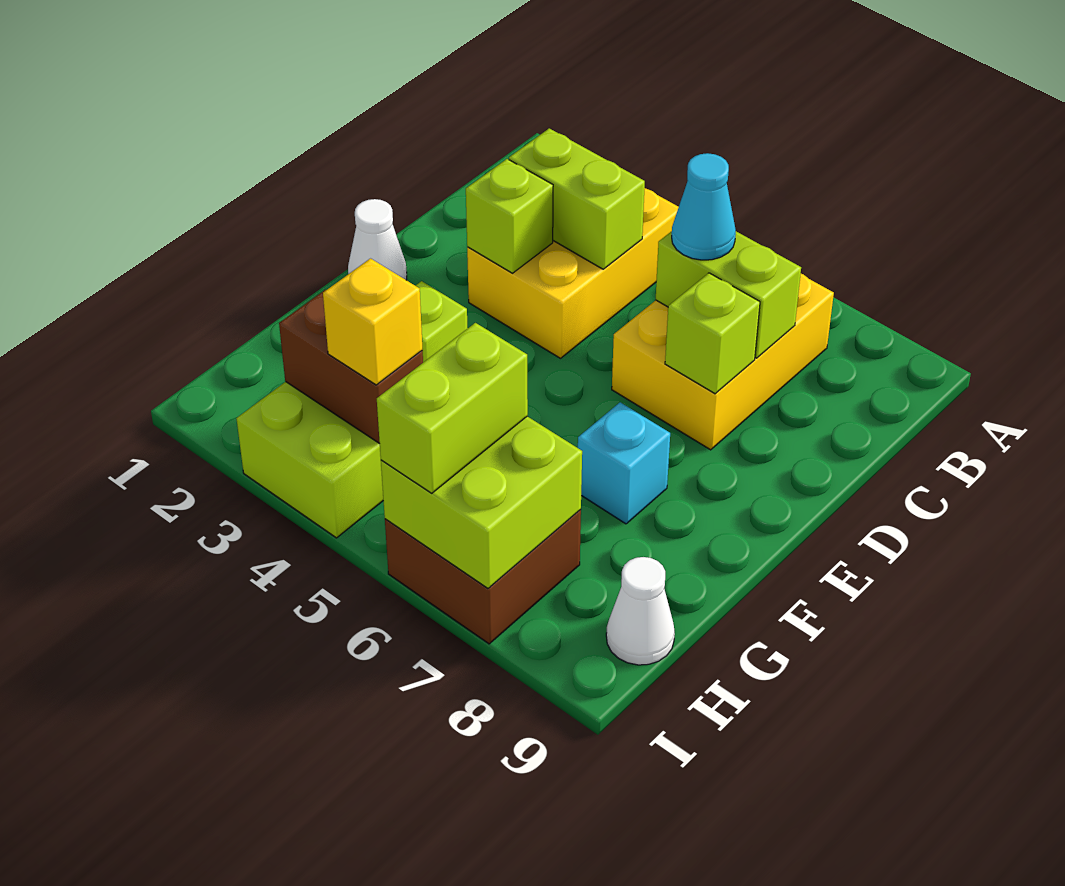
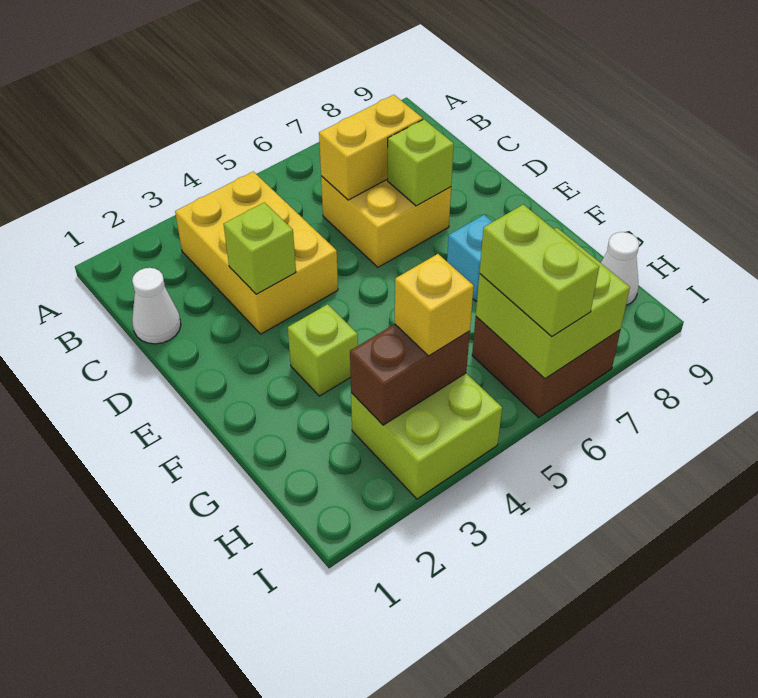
yellow 2x3 brick [612,274,834,450] -> yellow 2x2 brick [321,176,451,267]
lime 1x2 brick [509,128,645,269] -> none
lime 1x2 brick [656,231,801,358] -> yellow 1x2 brick [319,95,423,200]
cyan 1x1 cone [672,153,736,260] -> none
white 1x1 cone [348,199,407,280] -> white 1x1 cone moved to [132,268,181,344]

